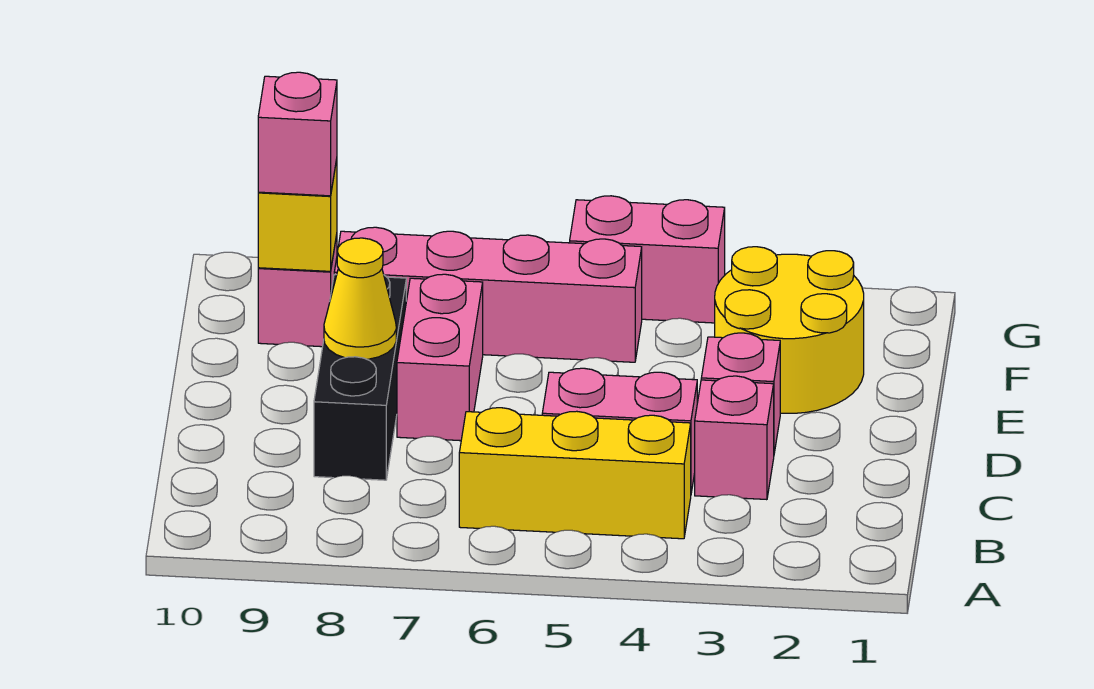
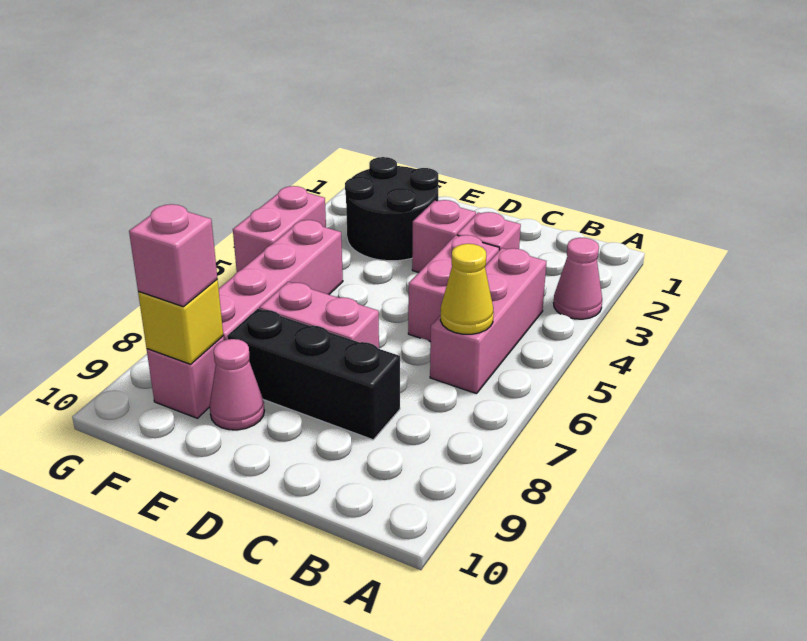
none -> pink 1x1 cone [554,238,602,319]
yellow 1x3 brick [459,408,691,539] -> pink 1x3 brick [430,248,546,394]
yellow 1x1 cone [324,238,396,359] -> yellow 1x1 cone moved to [440,244,494,334]
yellow 2x2 round brick [715,247,864,413] -> black 2x2 round brick [345,157,438,261]
none -> pink 1x1 cone [210,339,264,430]

